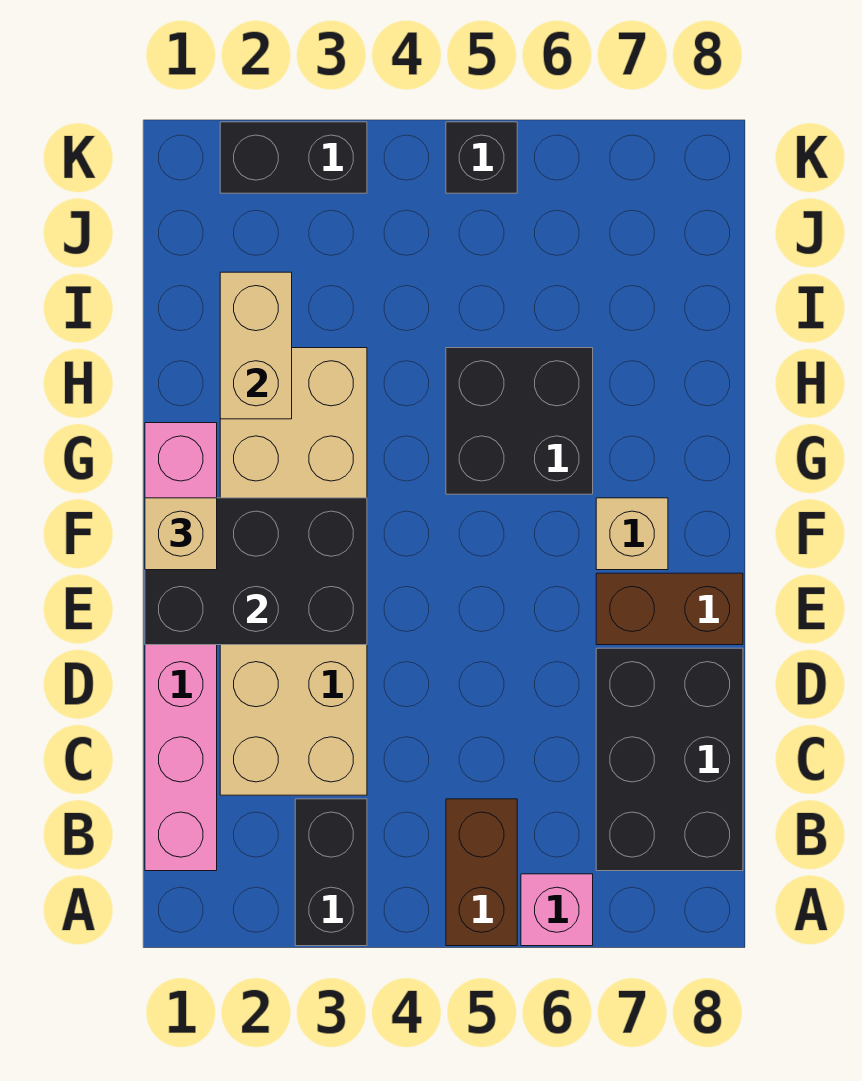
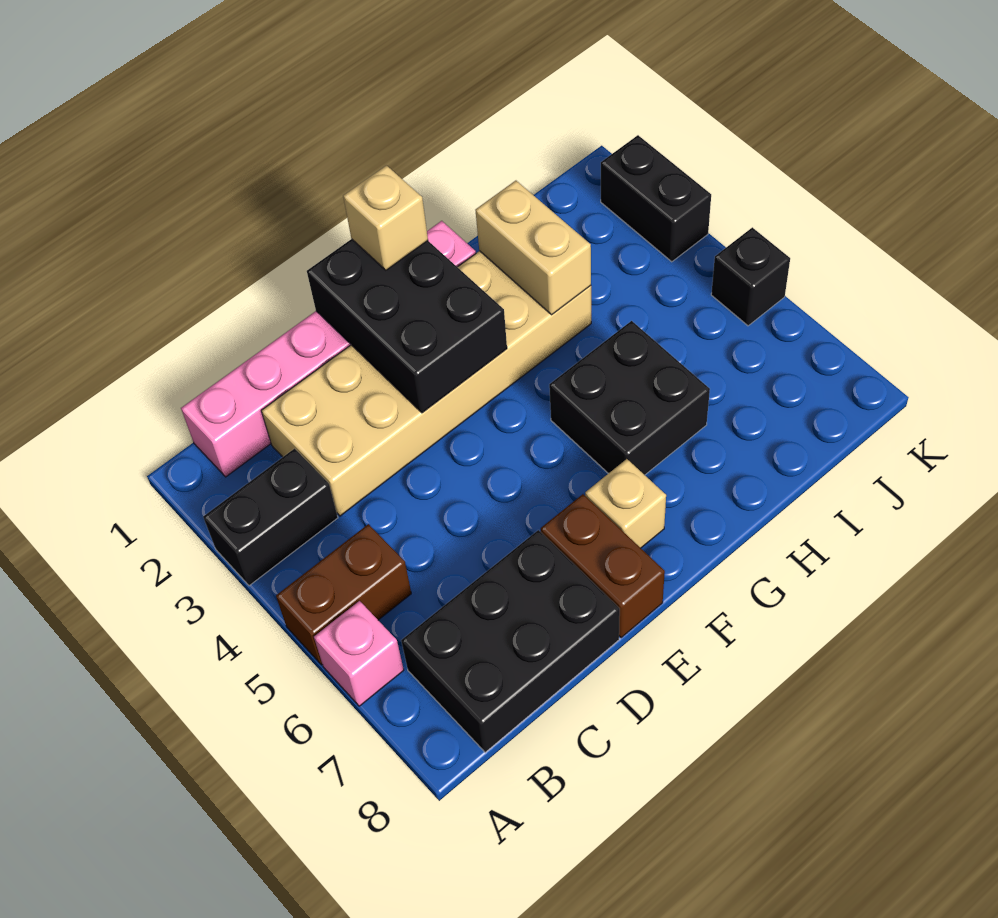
tan 1x2 brick [220,272,292,419] -> tan 1x2 brick turned to [475,181,591,315]

